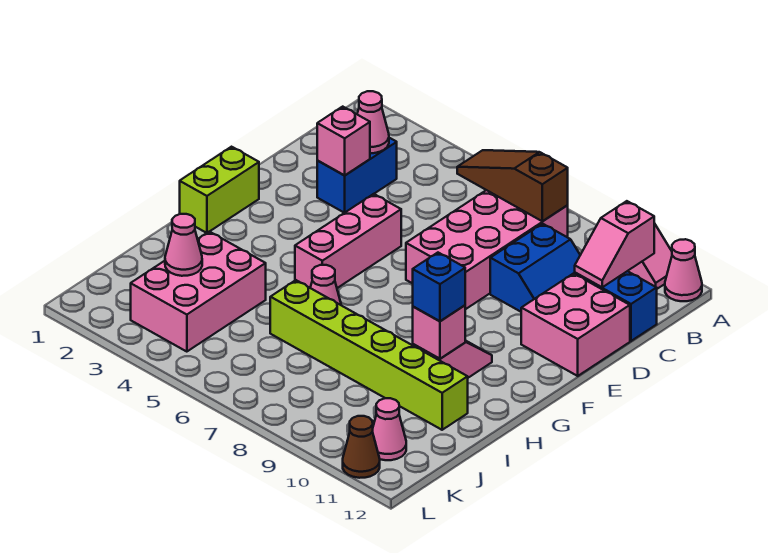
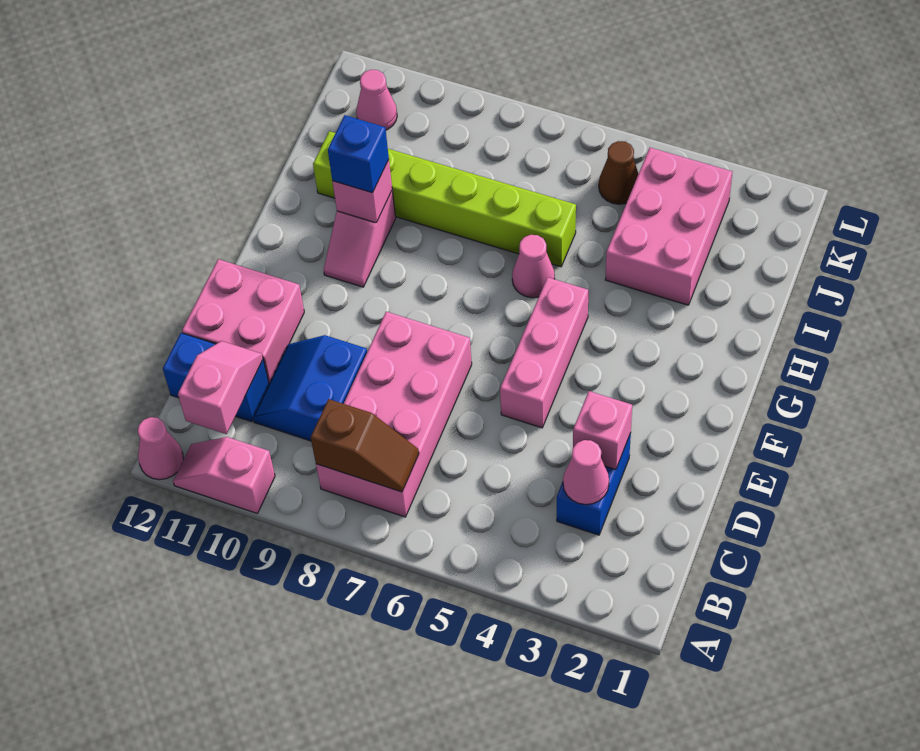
brown 1x3 slope [457,150,568,221] -> brown 1x2 slope [311,399,419,492]
lime 1x2 brick [180,147,259,233] -> none
pink 1x1 cone [165,214,202,276] -> none
brown 1x1 cone [343,416,380,478] -> brown 1x1 cone moved to [599,141,639,204]

